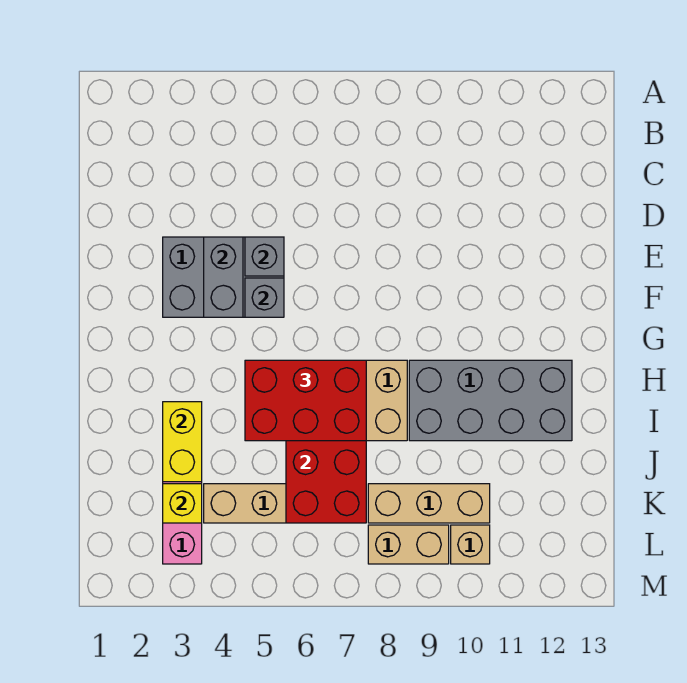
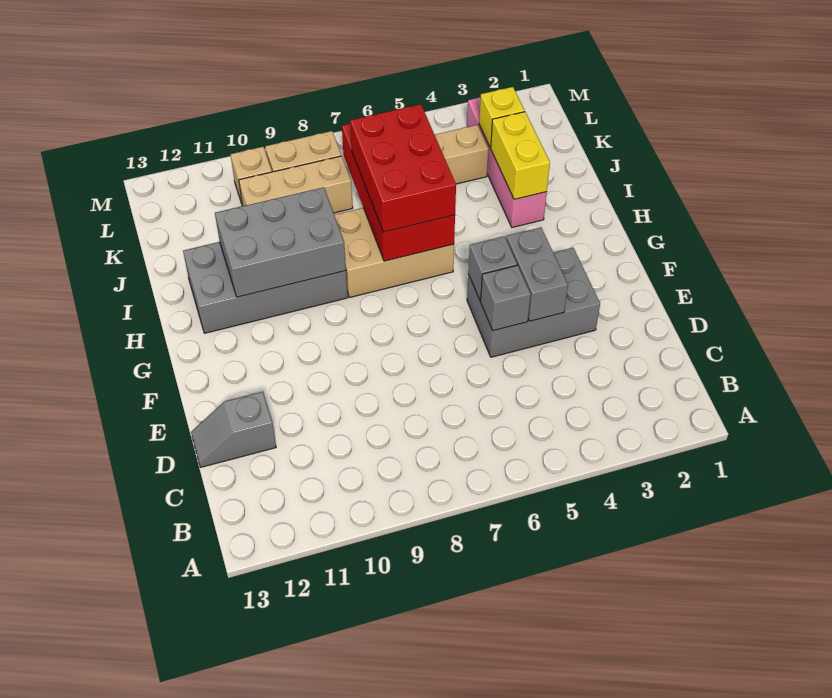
none -> grey 1x2 slope [191,392,276,467]
red 2x3 brick [245,360,366,441] -> red 2x3 brick turned to [350,104,456,232]
none -> grey 2x3 brick [215,187,346,297]

